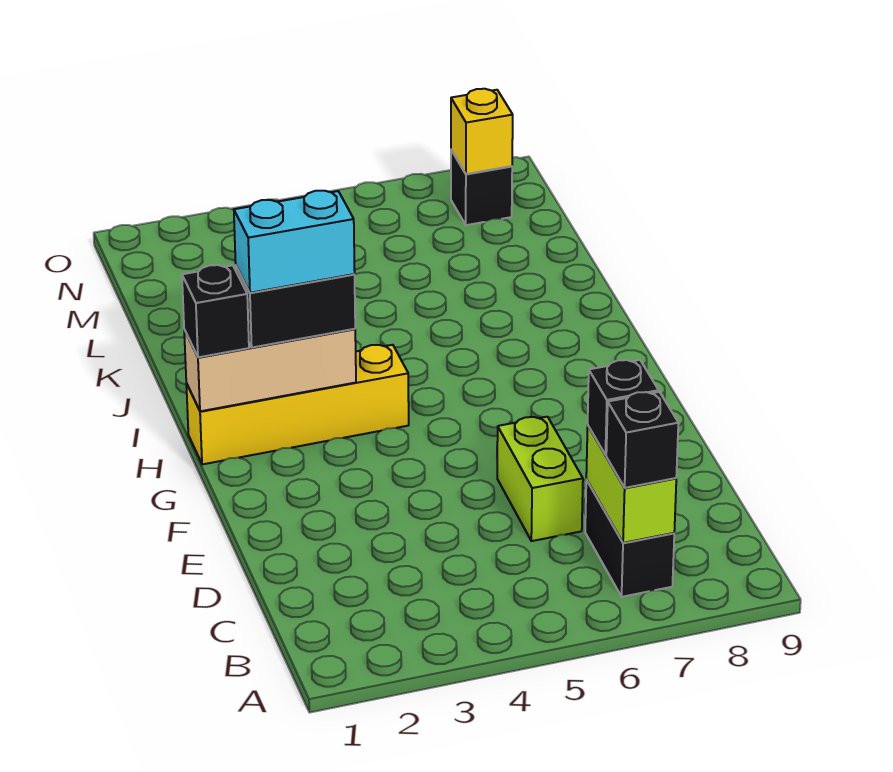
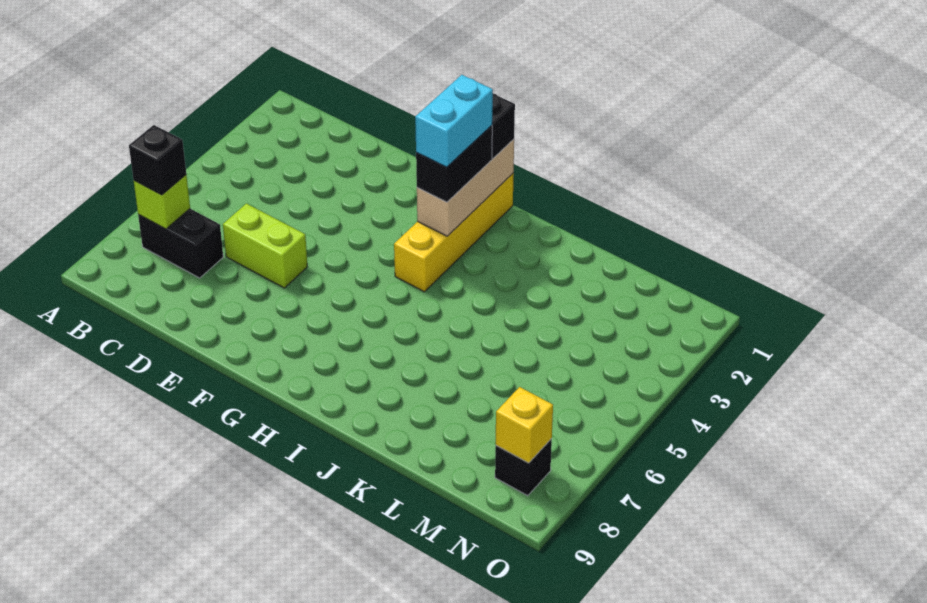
lime 1x2 brick [586,426,676,543] -> lime 1x1 brick [134,175,190,229]
black 1x1 brick [588,360,659,455] -> none

